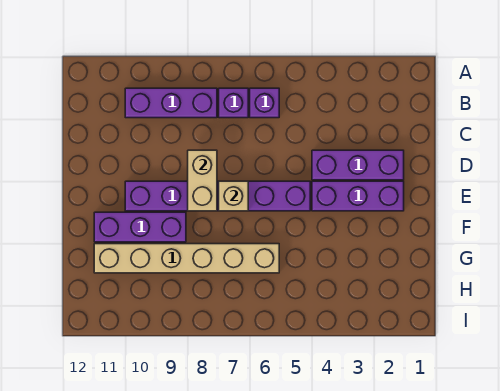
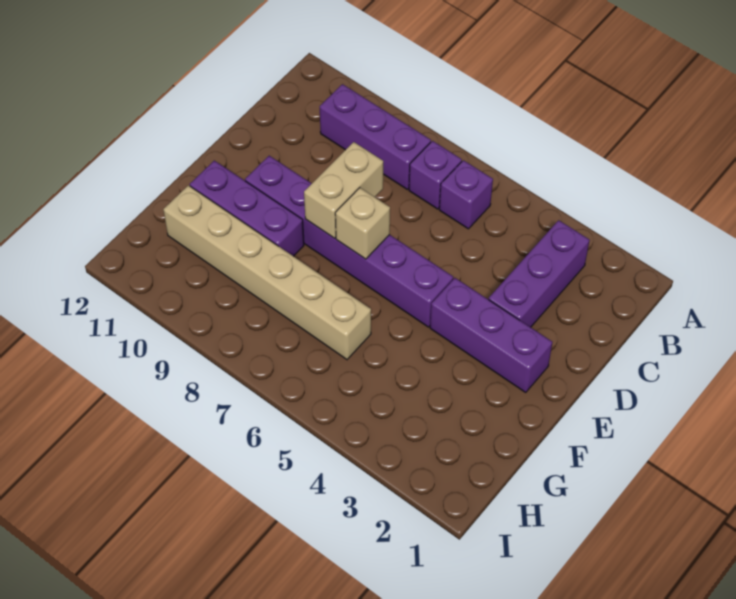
purple 1x3 brick [312,150,404,180] -> purple 1x3 brick turned to [489,220,590,327]

